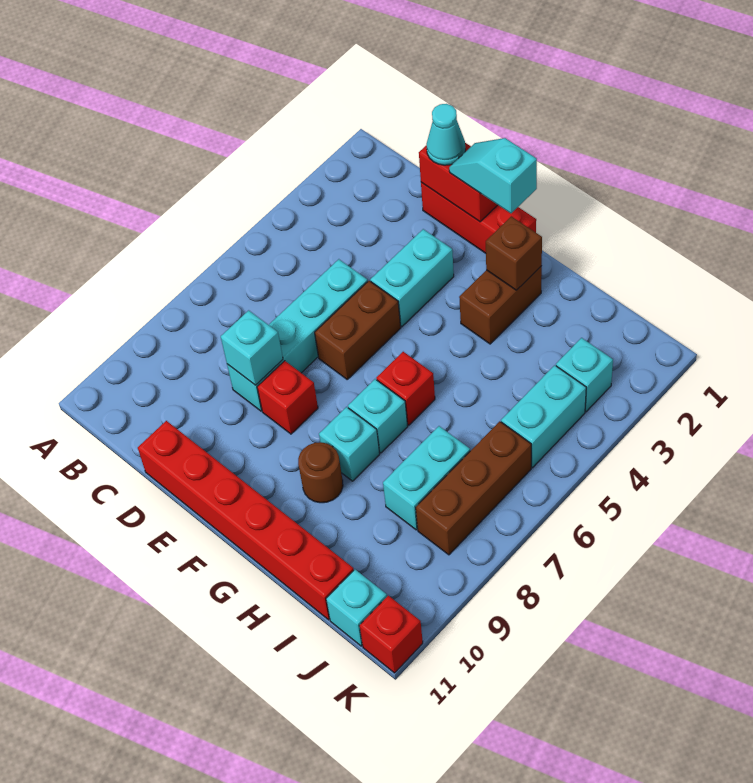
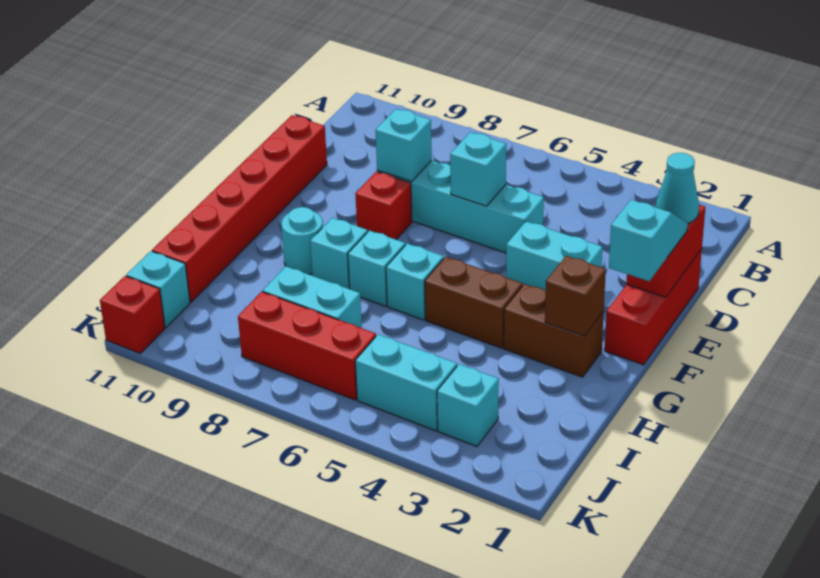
none -> cyan 1x1 brick [450,132,506,206]
brown 1x2 brick [315,281,401,379] -> brown 1x2 brick moved to [425,257,522,348]
red 1x1 brick [376,352,435,425] -> cyan 1x1 brick [386,244,444,320]
brown 1x1 round brick [298,442,343,503] -> cyan 1x1 round brick [281,207,323,274]
brown 1x3 brick [416,421,531,555] -> red 1x3 brick [238,292,376,400]

